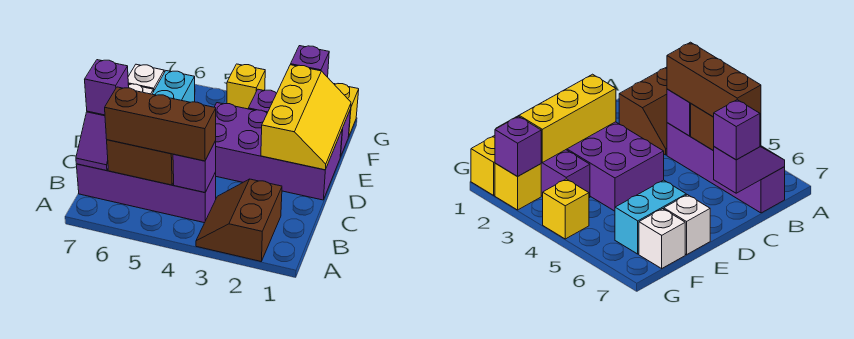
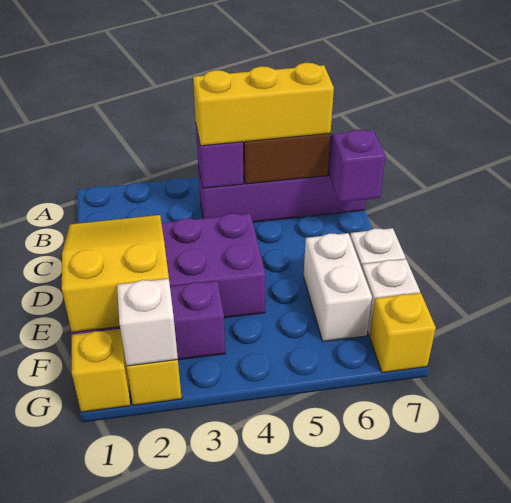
brown 2x2 slope [196,179,282,261] -> none
brown 1x3 brick [105,87,216,161] -> yellow 1x3 brick [193,63,334,146]
purple 1x1 brick [85,60,129,115] -> none
yellow 2x3 slope [261,65,351,170] -> yellow 2x3 slope turned to [62,215,169,332]
cyan 1x2 brick [153,71,195,102] -> white 1x2 brick [304,233,372,342]
purple 1x1 brick [291,46,329,77] -> white 1x1 brick [117,279,178,366]
yellow 1x1 brick [227,64,265,109] -> yellow 1x1 brick moved to [370,293,436,373]

